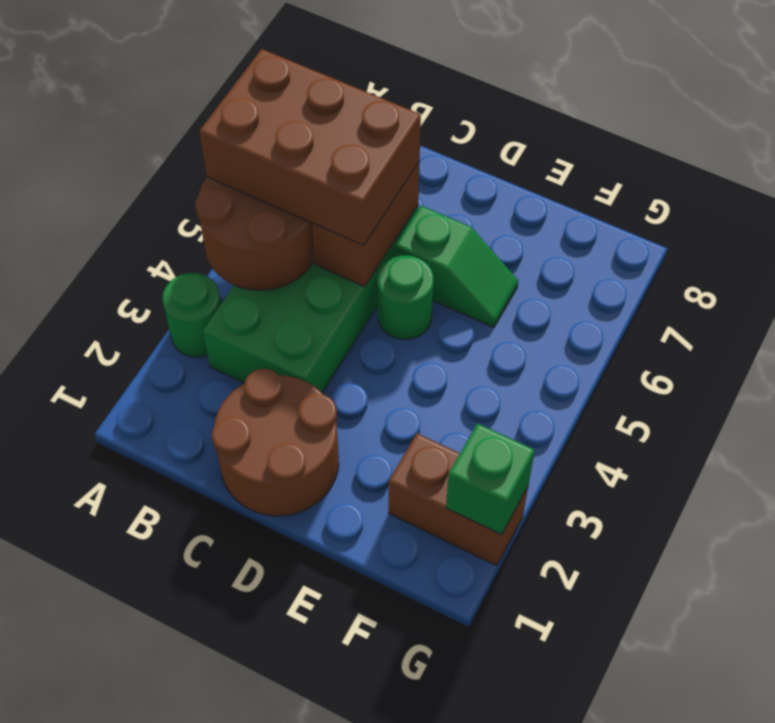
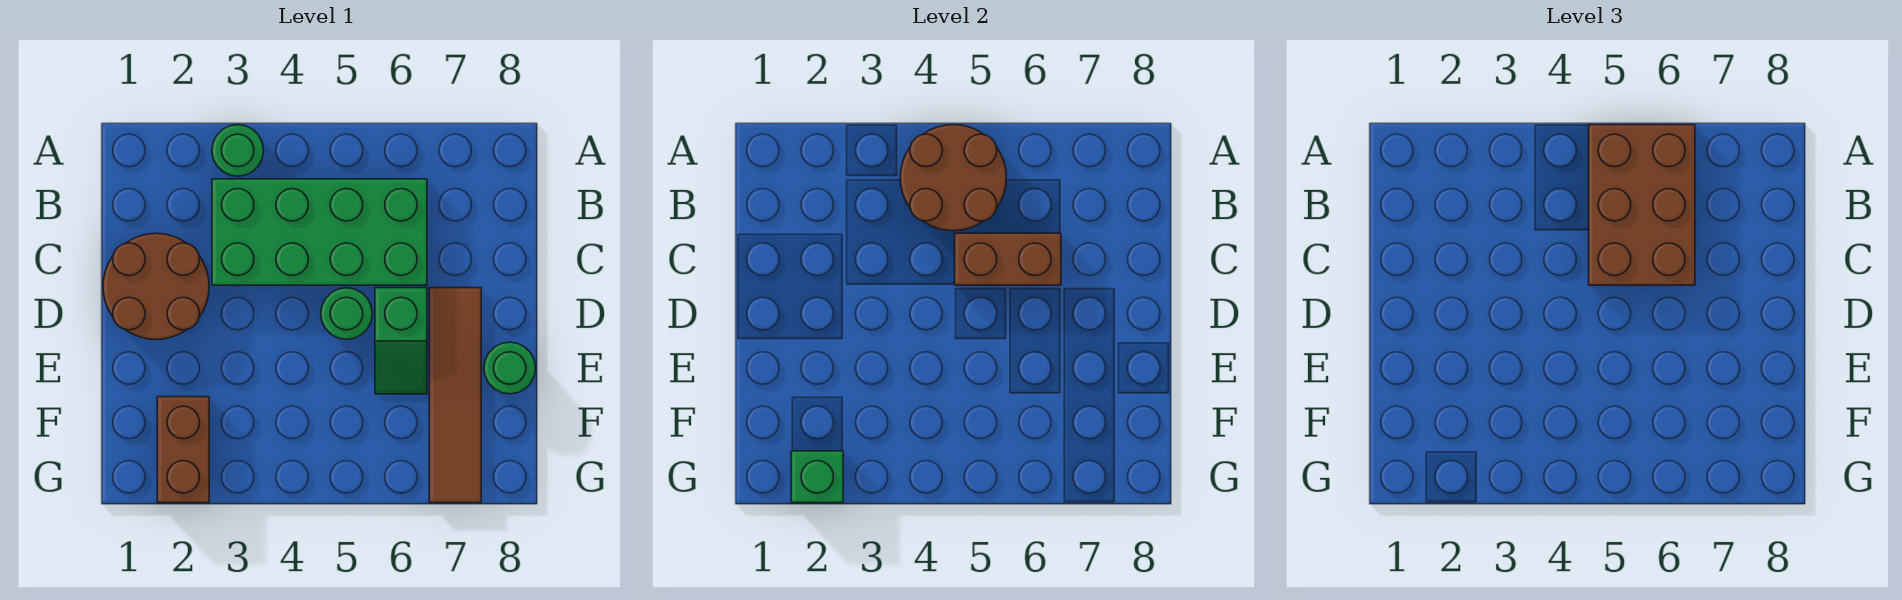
none -> brown 1x4 tile [429,288,481,503]
none -> green 1x1 round brick [484,342,536,394]

